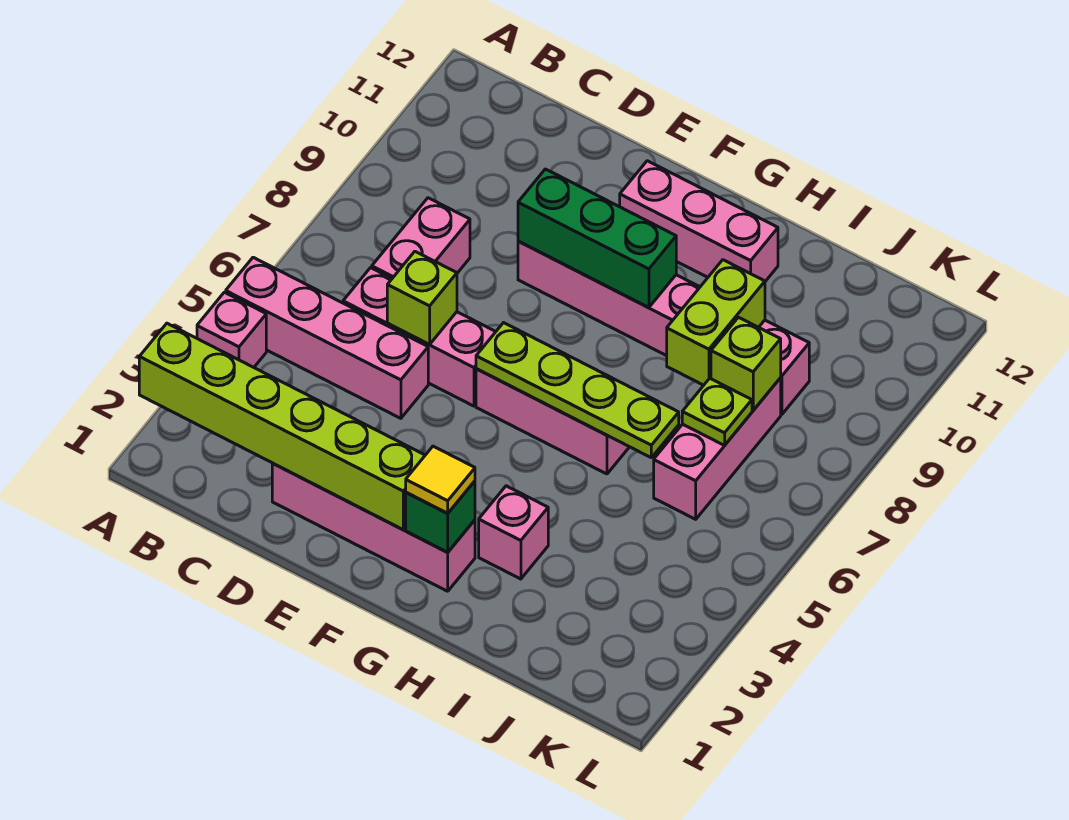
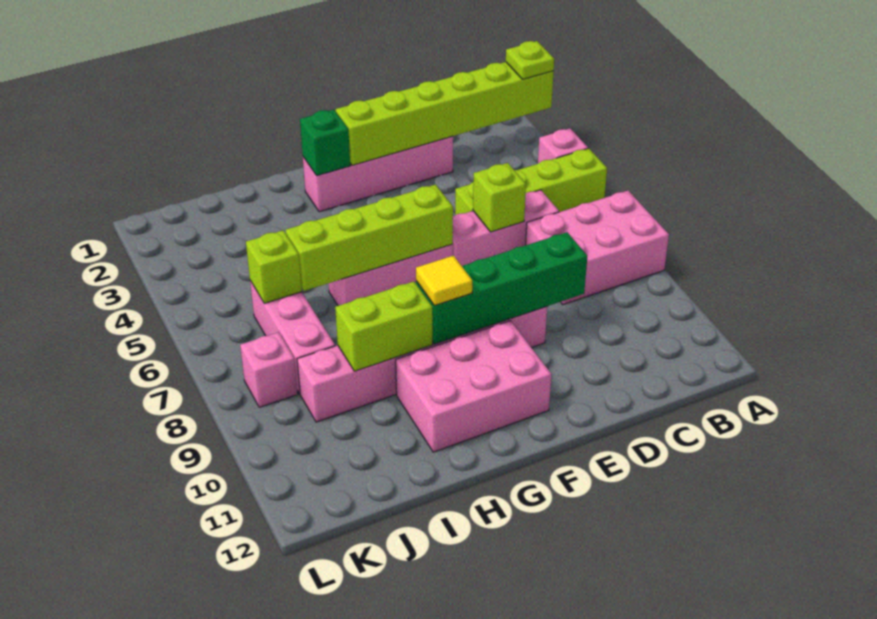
pink 1x4 brick [226,257,428,418] -> lime 1x4 brick [455,148,607,215]
pink 1x2 brick [372,198,470,278] -> pink 2x3 brick [526,191,669,304]
green 1x3 brick [518,169,676,307] -> green 1x4 brick [416,232,587,344]
lime 1x4 plate [476,323,679,457] -> lime 1x4 brick [285,184,453,291]
pink 1x3 brick [620,161,778,281] -> pink 2x3 brick [396,321,551,452]
yellow 1x1 tile [406,446,475,513] -> yellow 1x1 tile moved to [416,256,472,306]
pink 1x1 brick [479,486,548,579] -> pink 1x1 brick moved to [240,332,298,407]
lime 1x2 brick [667,260,765,385] -> lime 1x2 brick turned to [335,282,433,371]
lime 1x1 plate [682,378,752,445] -> lime 1x1 plate moved to [506,41,554,79]
lime 1x1 brick [711,317,781,410] -> lime 1x1 brick moved to [246,230,302,303]

